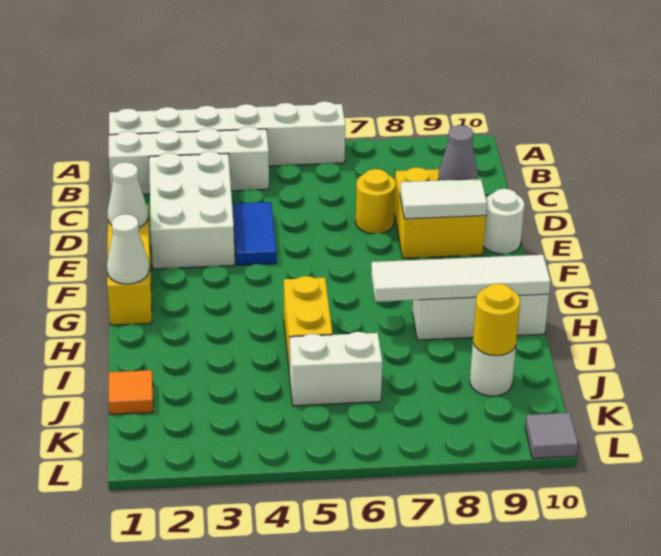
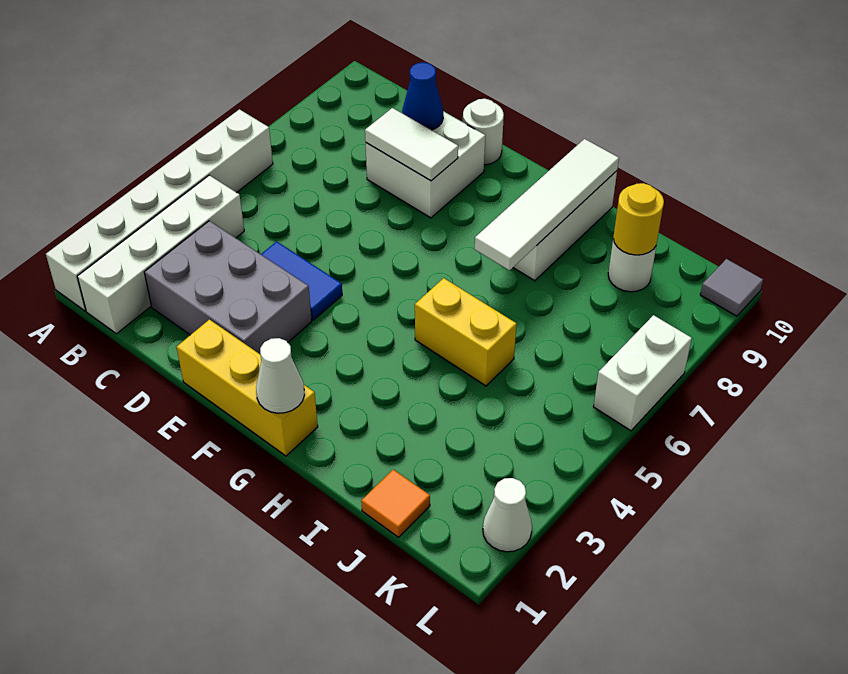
white 2x3 brick [149,151,235,269] -> grey 2x3 brick [144,221,312,355]
yellow 1x1 round brick [356,169,396,234] -> none
yellow 2x2 brick [394,167,486,258] -> white 2x2 brick [366,111,485,218]
grey 1x1 cone [438,125,478,180] -> blue 1x1 cone [402,63,443,130]
white 1x1 cone [107,162,148,227] -> white 1x1 cone moved to [483,478,532,552]
white 1x2 tile [400,179,487,219] -> white 1x2 tile turned to [365,108,458,181]
white 1x2 brick [290,332,382,406] -> white 1x2 brick moved to [594,315,692,431]

